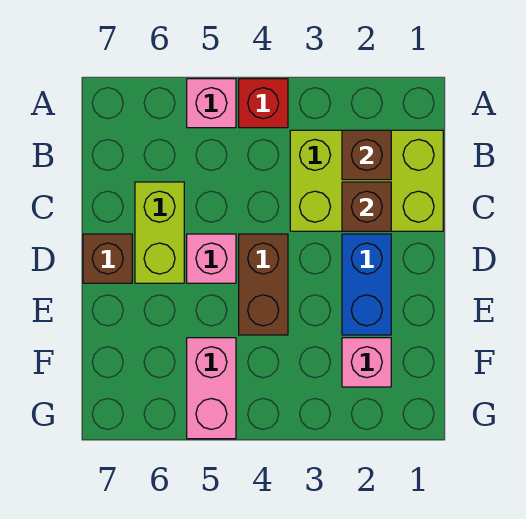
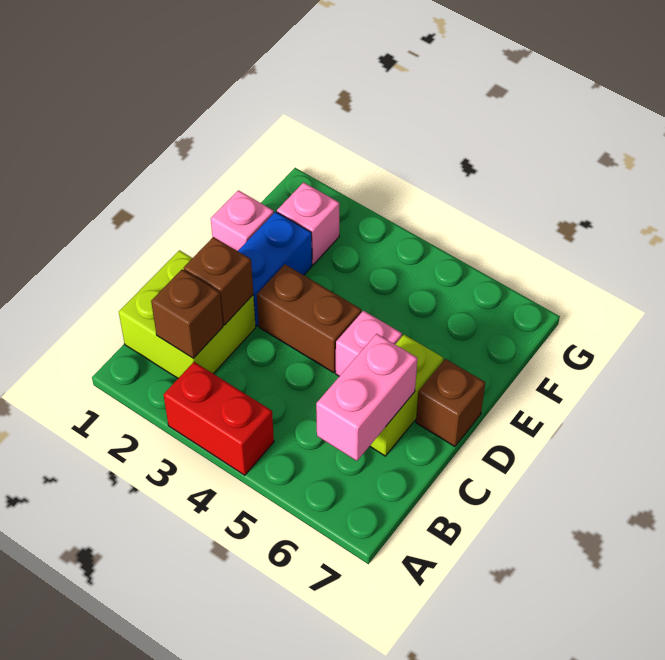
red 1x1 brick [239,79,288,128] -> red 1x2 brick [164,362,274,475]
pink 1x1 brick [187,79,236,128] -> pink 1x1 brick moved to [211,190,274,251]
lime 2x3 brick [290,130,443,231] -> lime 2x2 brick [119,250,256,378]
brown 1x2 brick [239,234,288,335] -> brown 1x2 brick turned to [257,264,361,373]
pink 1x2 brick [187,338,236,439] -> pink 1x2 brick moved to [316,334,417,461]

